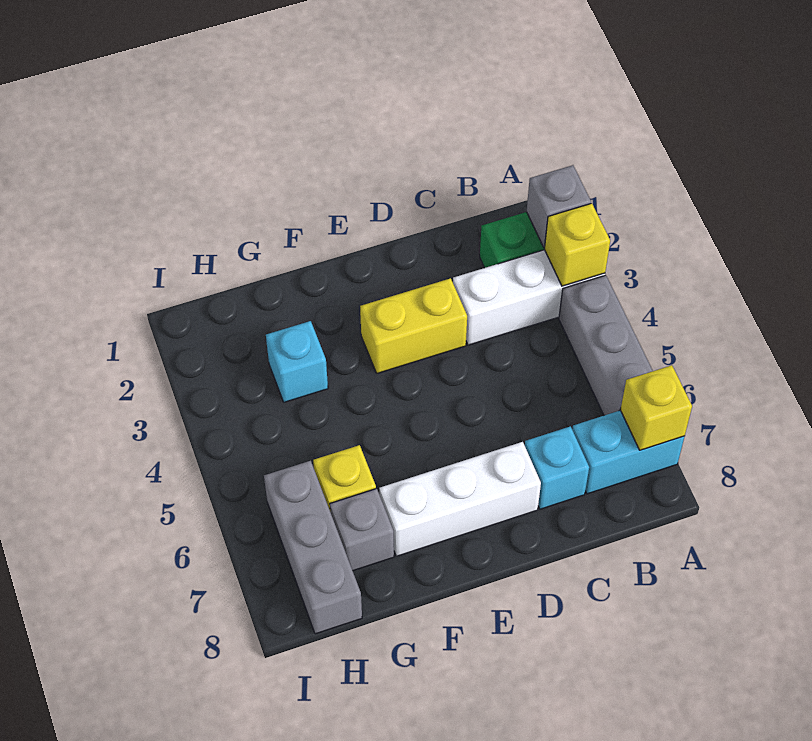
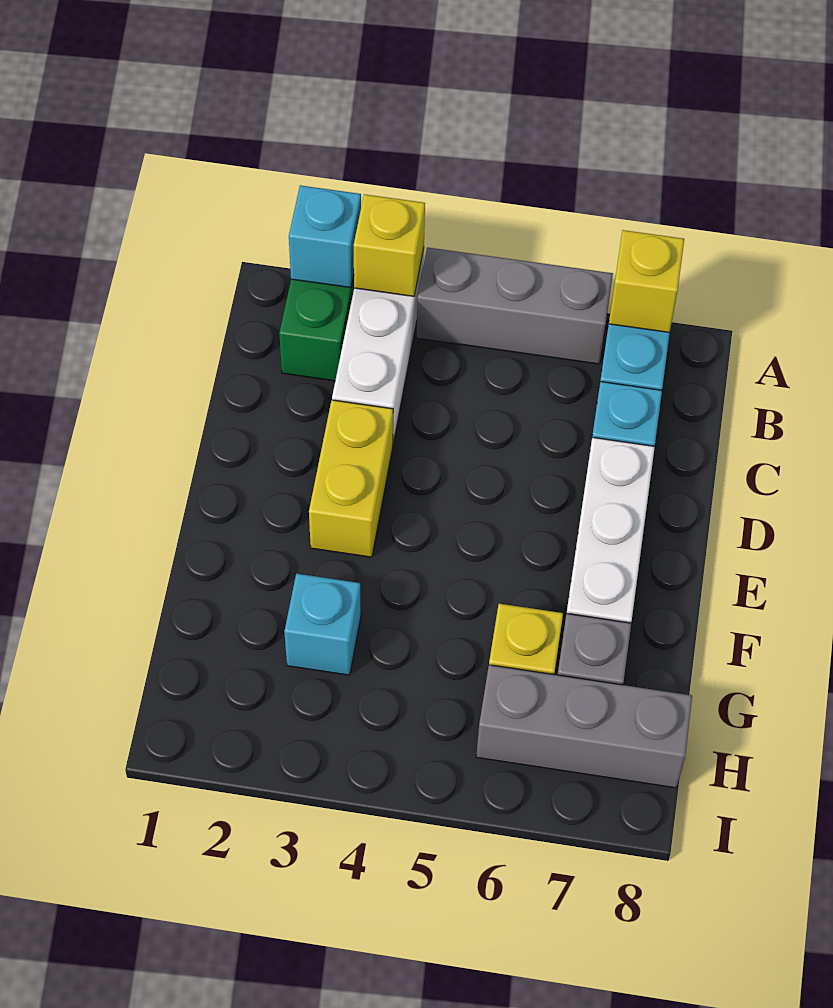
grey 1x1 brick [527,165,591,247] -> cyan 1x1 brick [289,185,361,288]

